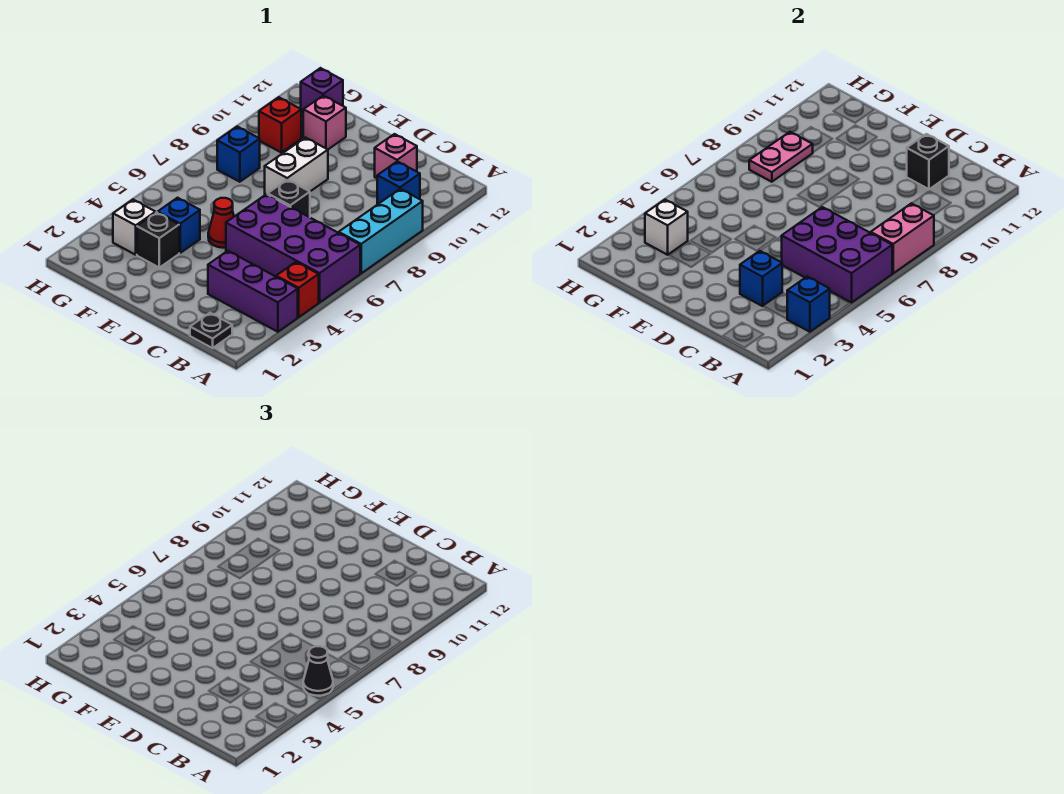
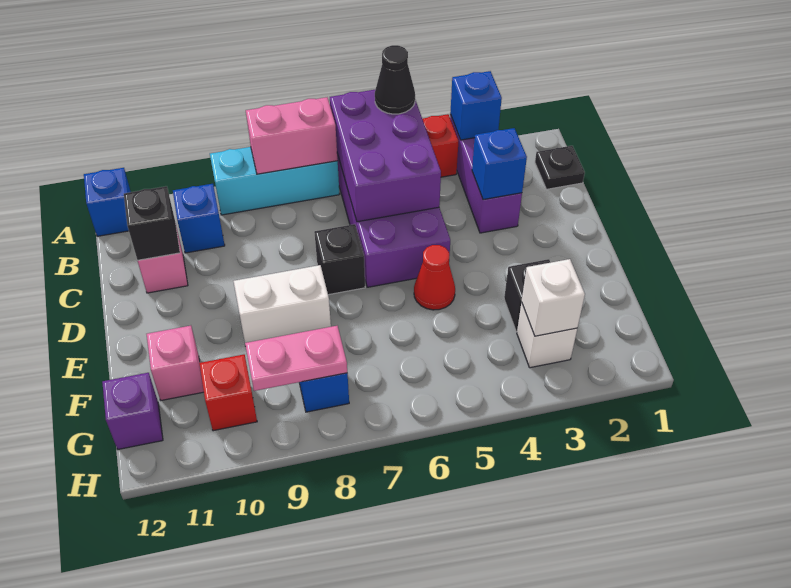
blue 1x1 brick [158,198,200,253] -> blue 1x1 brick moved to [84,168,131,236]

